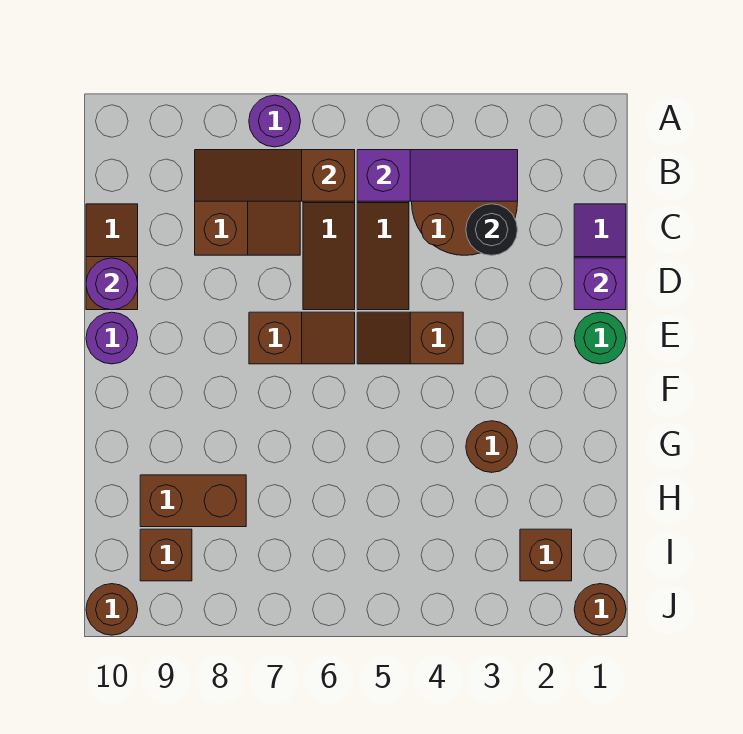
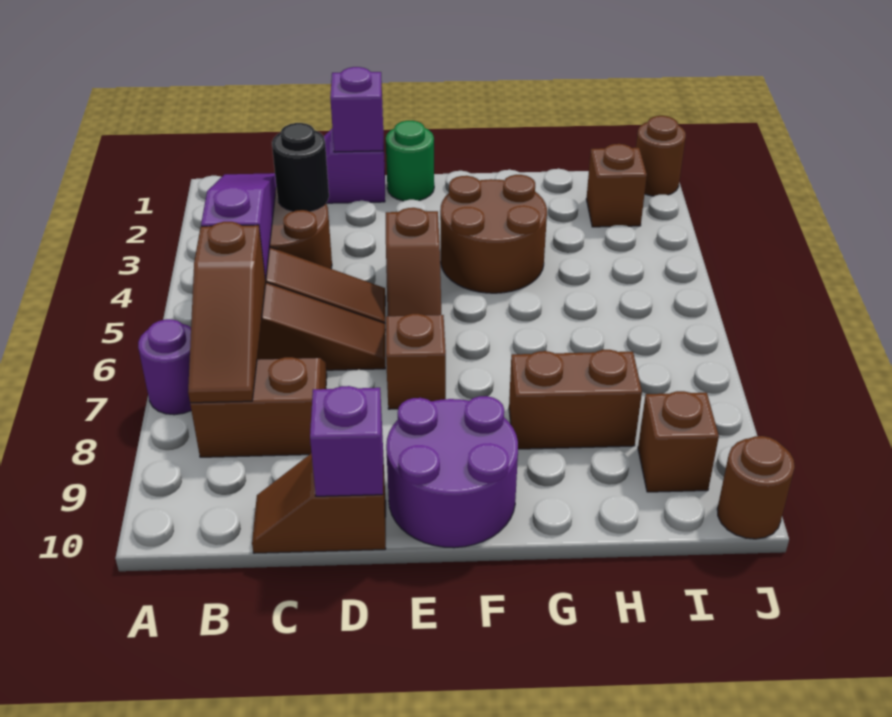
purple 1x1 round brick [86,258,138,310] -> purple 1x1 brick [310,386,383,496]
purple 1x1 round brick [86,312,138,364] -> purple 2x2 round brick [386,396,518,548]
brown 1x1 round brick [466,421,517,472] -> brown 2x2 round brick [440,175,547,293]
brown 1x2 brick [140,475,246,527] -> brown 1x2 brick turned to [509,350,642,449]

